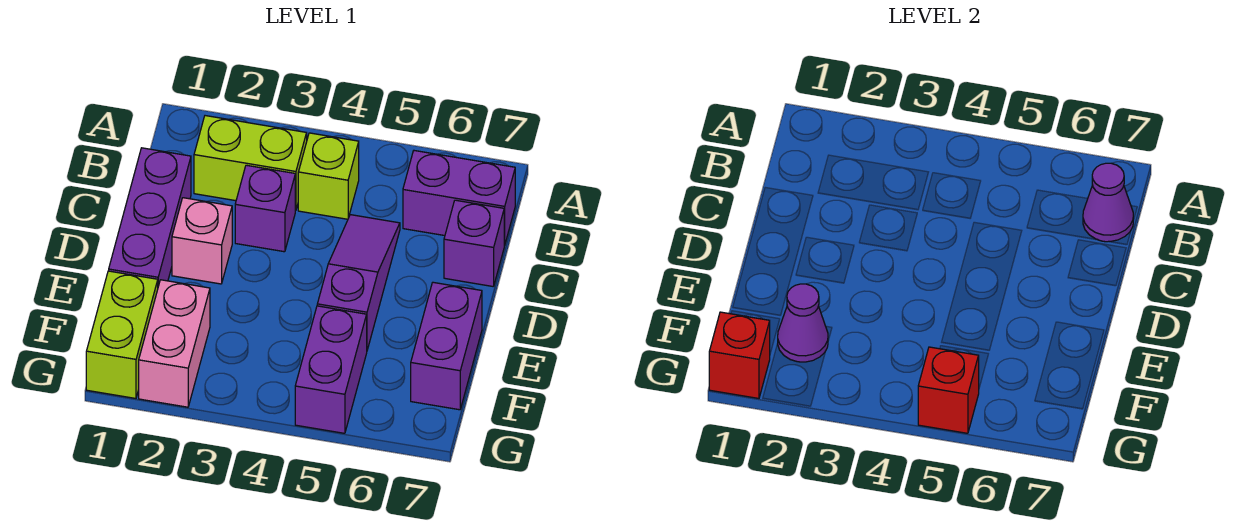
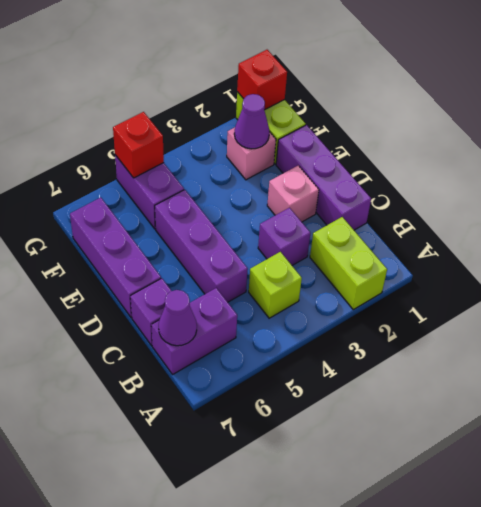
lime 1x2 brick [194,116,307,211] -> lime 1x2 brick turned to [310,217,387,310]
purple 1x3 slope [317,215,400,350] -> purple 1x3 brick [155,190,248,302]
purple 1x2 brick [411,282,482,410] -> purple 1x3 brick [70,198,161,317]
pink 1x2 brick [139,280,210,407] -> pink 1x1 brick [227,128,276,180]

